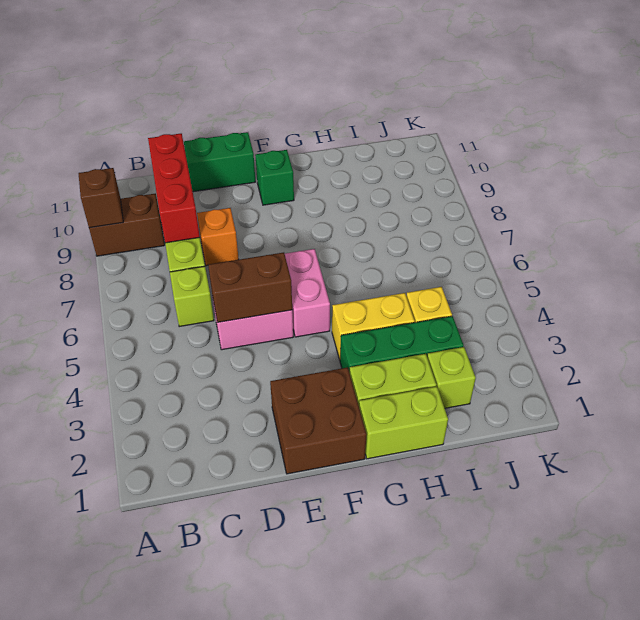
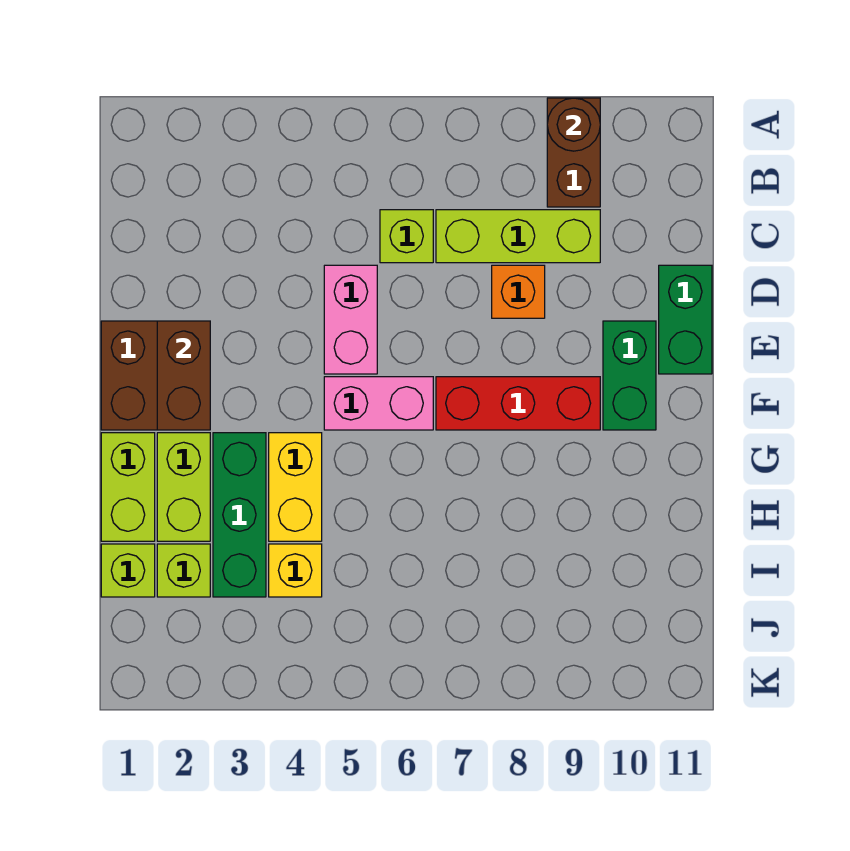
brown 1x1 brick [79,168,123,228] -> brown 1x1 round brick [547,98,600,151]
red 1x3 brick [148,134,200,243] -> red 1x3 brick moved to [436,377,600,430]
brown 1x2 brick [208,252,292,322] -> brown 1x2 brick moved to [157,321,210,430]
green 1x1 brick [255,150,294,205] -> green 1x2 brick [603,321,656,430]
none -> lime 1x1 brick [101,544,155,597]

